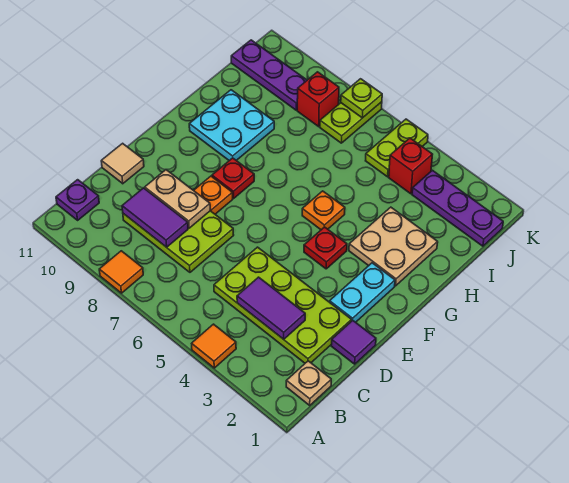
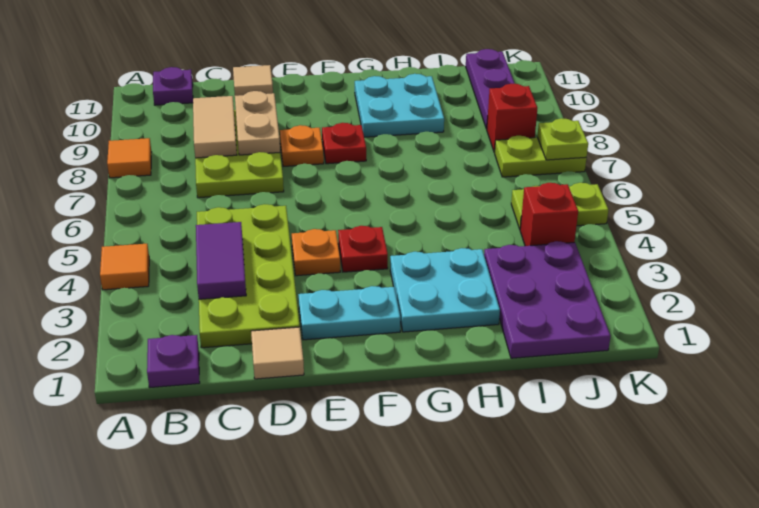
tan 1x1 plate [286,361,331,405] -> purple 1x1 plate [147,335,200,388]
purple 1x2 tile [122,188,188,247] -> tan 1x2 tile [193,96,237,158]
purple 1x1 tile [331,321,376,364] -> tan 1x1 tile [251,327,304,379]
tan 2x2 plate [349,207,438,286] -> cyan 2x2 plate [390,248,500,332]
orange 1x1 plate [302,191,345,230] -> orange 1x1 plate moved to [292,229,341,276]
purple 1x3 plate [412,170,503,246] -> purple 2x3 plate [484,241,611,358]

